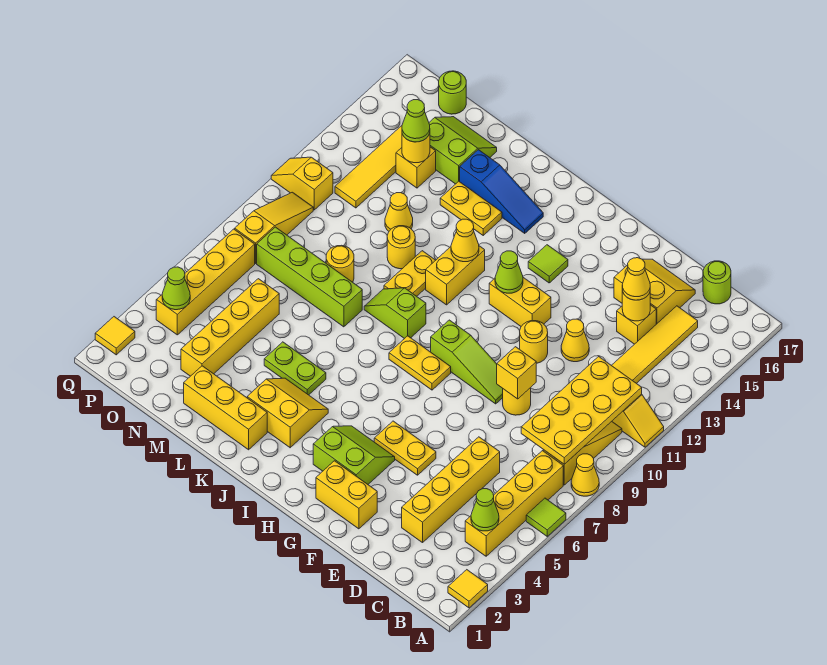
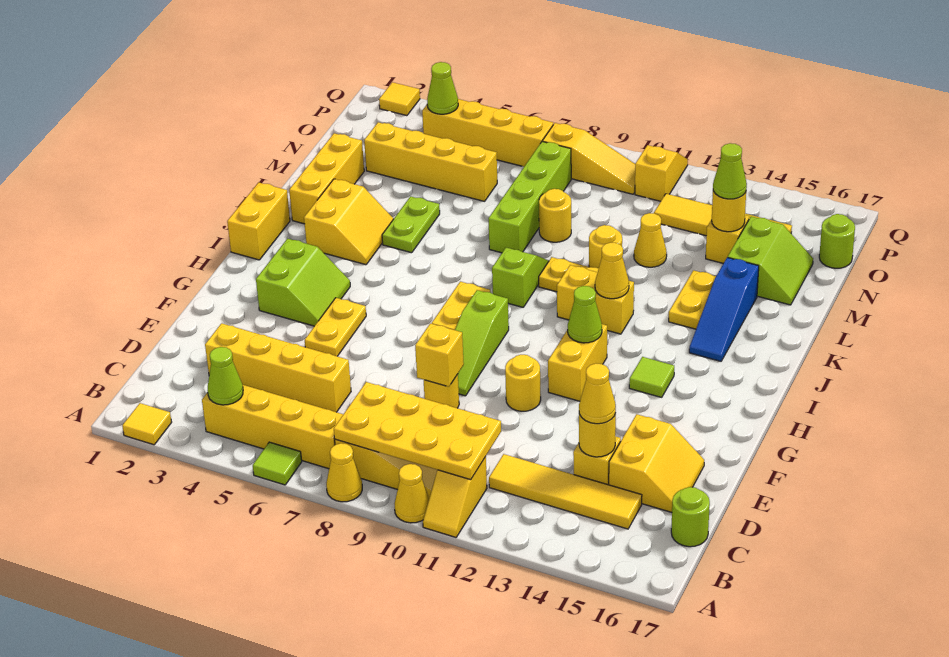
yellow 1x1 cone [561,319,589,362] -> yellow 1x1 cone moved to [394,464,429,523]
yellow 1x2 brick [316,461,377,529] -> yellow 1x2 brick moved to [227,182,290,260]

